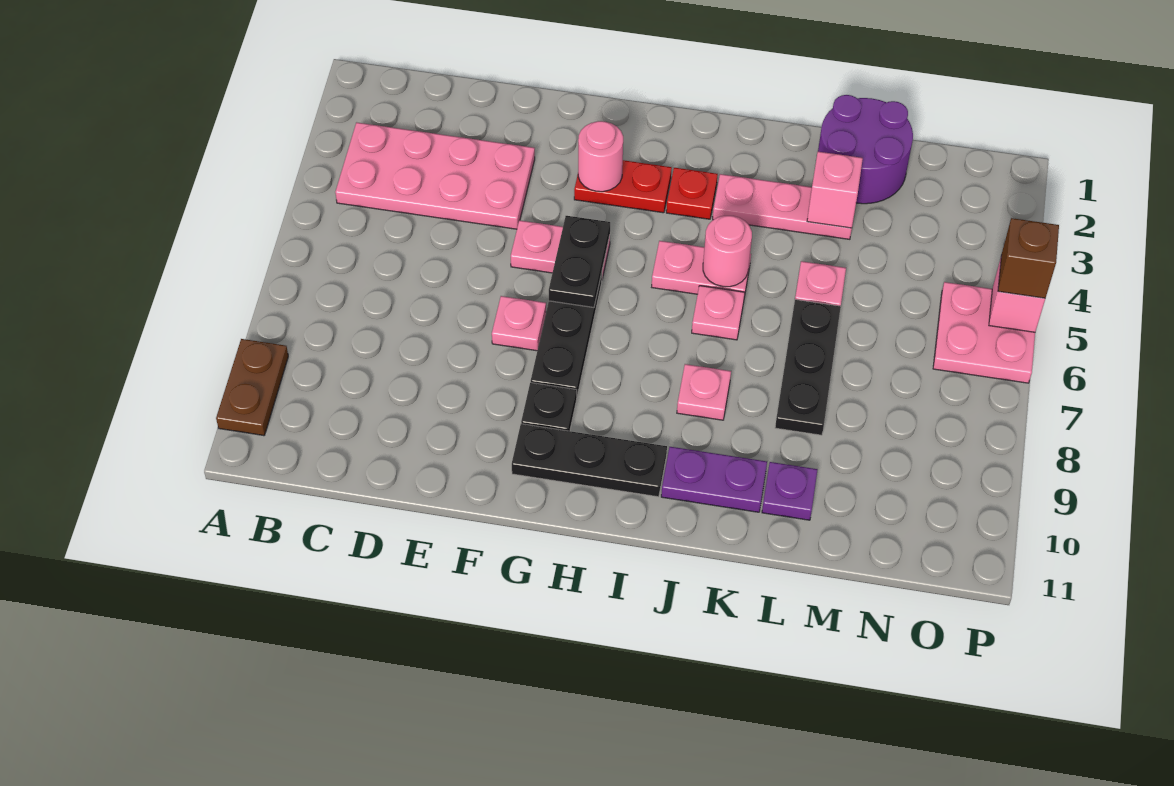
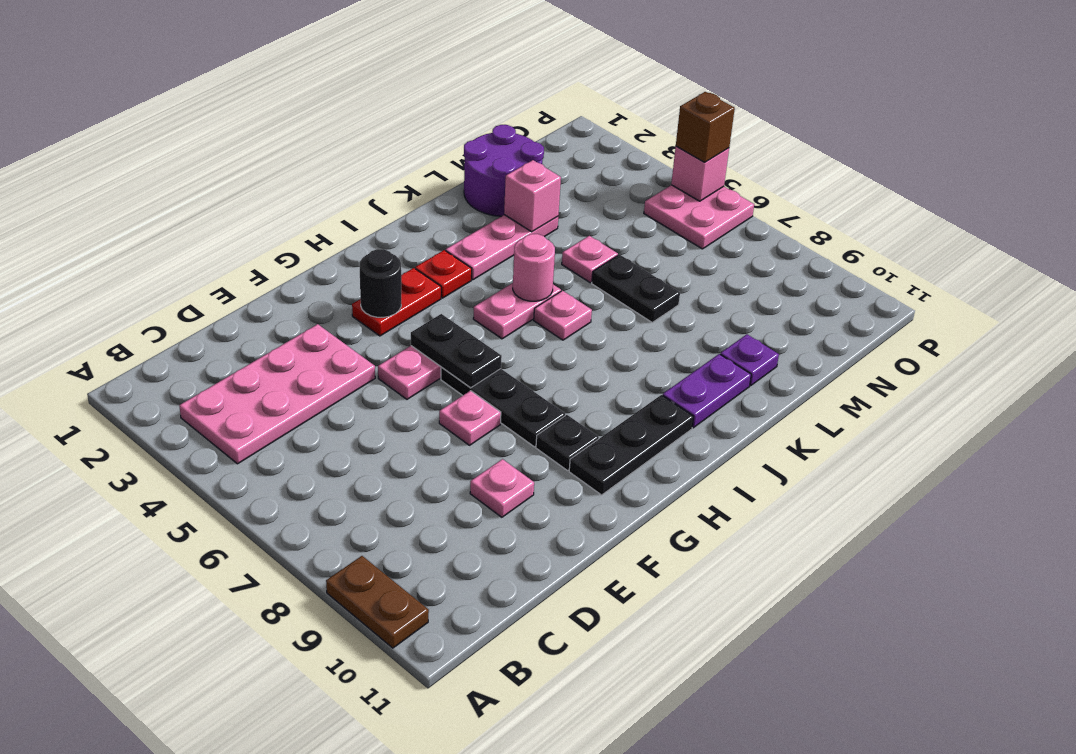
pink 1x1 round brick [578,121,623,192] -> black 1x1 round brick [360,249,401,317]
pink 1x1 plate [677,364,731,420] -> pink 1x1 plate moved to [470,459,534,517]
black 1x3 plate [775,300,841,435] -> black 1x2 plate [592,255,680,322]

